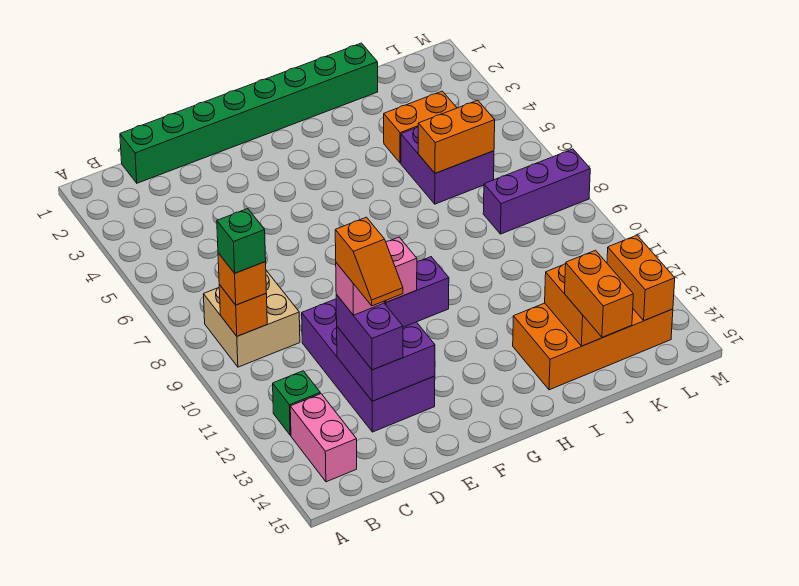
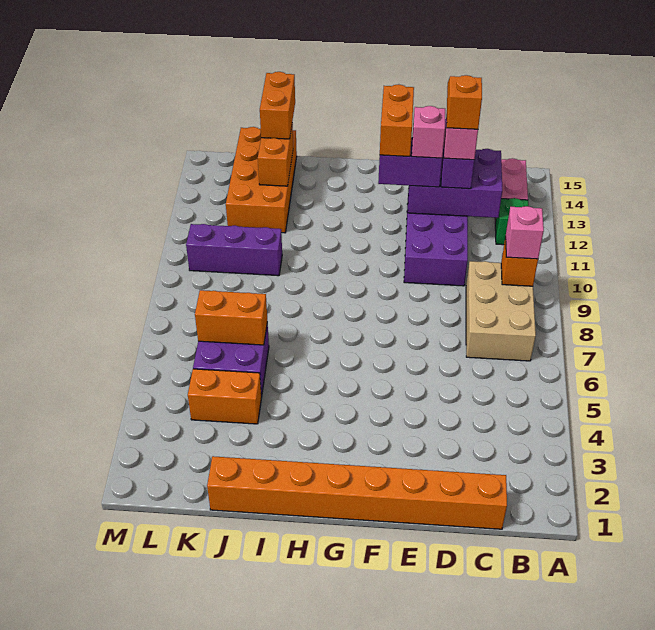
tan 2x2 brick [203,271,300,367] -> tan 2x3 brick [466,261,536,361]
orange 1x1 brick [218,253,266,305] -> pink 1x1 brick [506,206,544,259]
green 1x1 brick [217,209,266,273] -> none
green 1x8 brick [120,43,378,183] -> orange 1x8 brick [207,456,507,529]
purple 2x2 brick [337,322,435,401] -> purple 2x3 brick [408,149,502,218]
orange 2x4 brick [513,303,673,390] -> orange 2x4 brick turned to [226,127,297,233]
purple 1x3 brick [483,149,590,234] -> purple 1x3 brick moved to [186,224,282,276]
orange 1x2 brick [607,235,675,321] -> orange 1x2 brick moved to [380,84,414,157]

